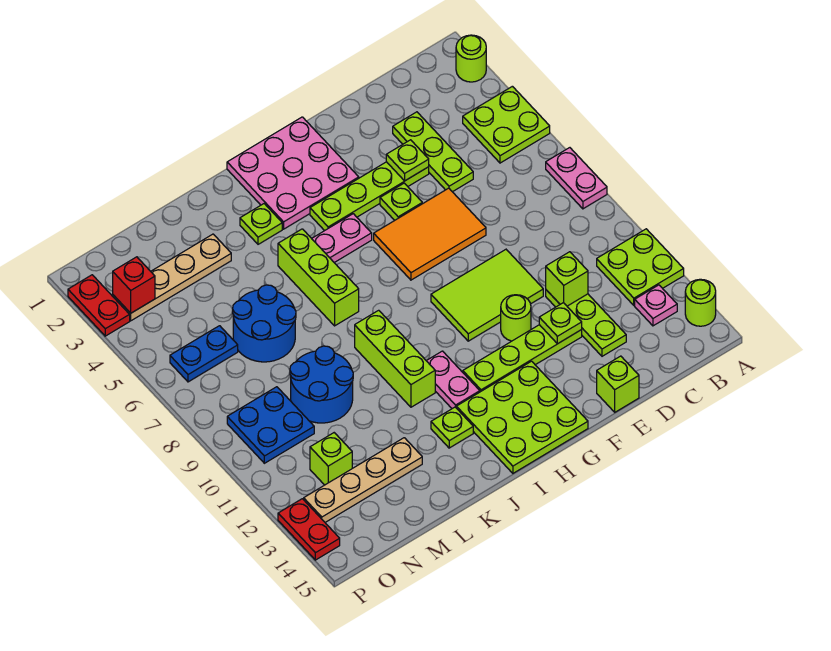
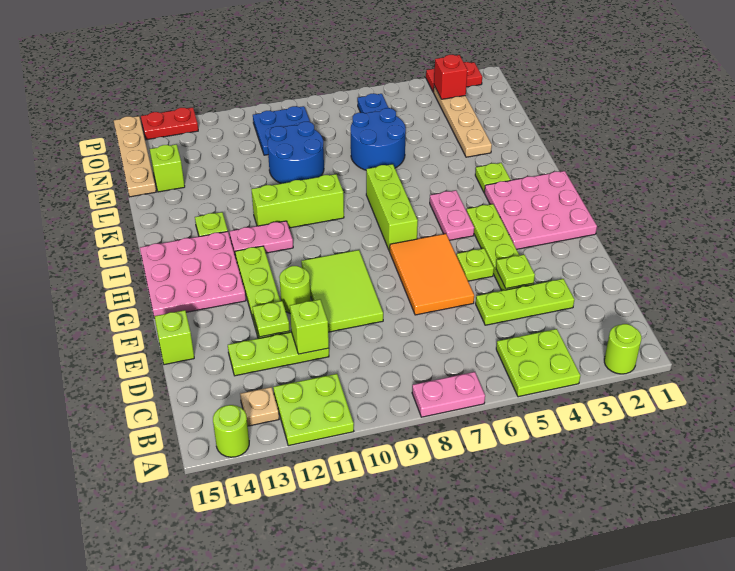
pink 1x1 plate [635,285,677,326] -> tan 1x1 plate [240,387,279,426]
lime 3x3 plate [456,361,588,473] -> pink 3x3 plate [140,231,246,318]
lime 1x3 brick [278,229,359,326] -> lime 1x3 brick turned to [366,164,418,251]
tan 1x4 plate [304,438,422,522] -> tan 1x4 plate moved to [114,116,156,197]
lime 1x1 brick [310,433,352,485] -> lime 1x1 brick moved to [150,144,185,192]

